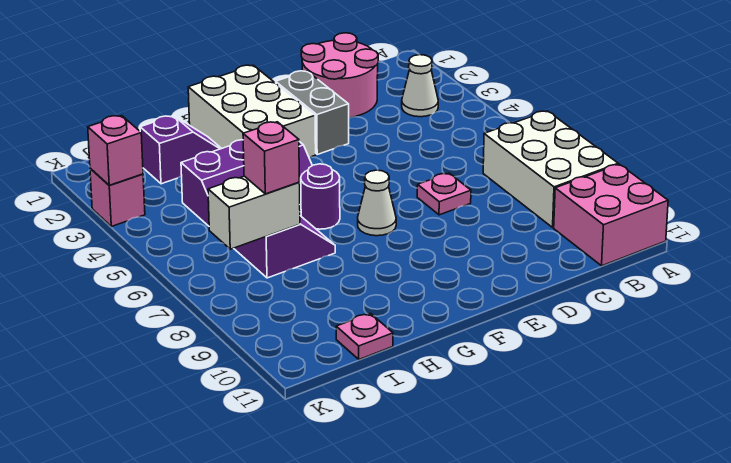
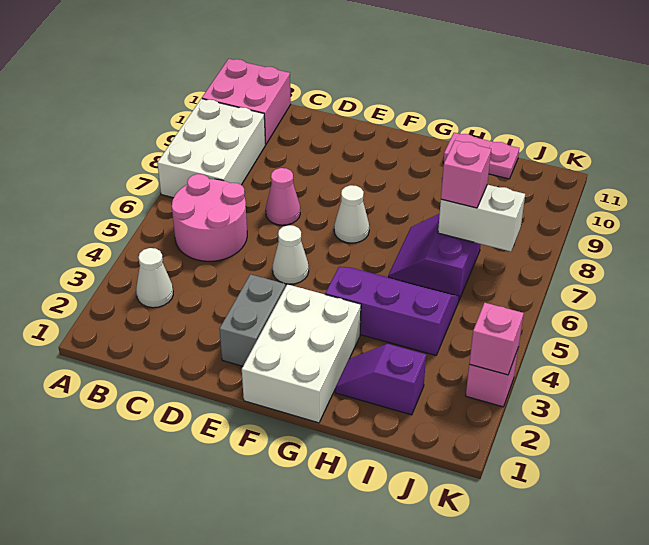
pink 2x2 round brick [301,33,378,118] -> pink 2x2 round brick moved to [172,174,247,261]
pink 1x1 plate [417,173,471,215] -> pink 1x1 cone [266,168,300,225]
none -> white 1x1 cone [272,225,309,284]
purple 1x1 round brick [301,164,340,229] -> none
pink 1x1 plate [336,313,393,359] -> pink 1x2 plate [443,133,519,179]

